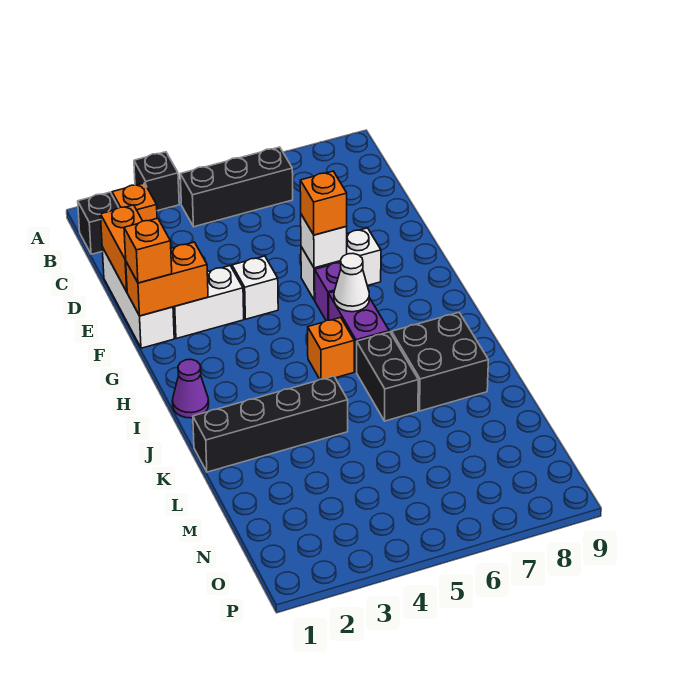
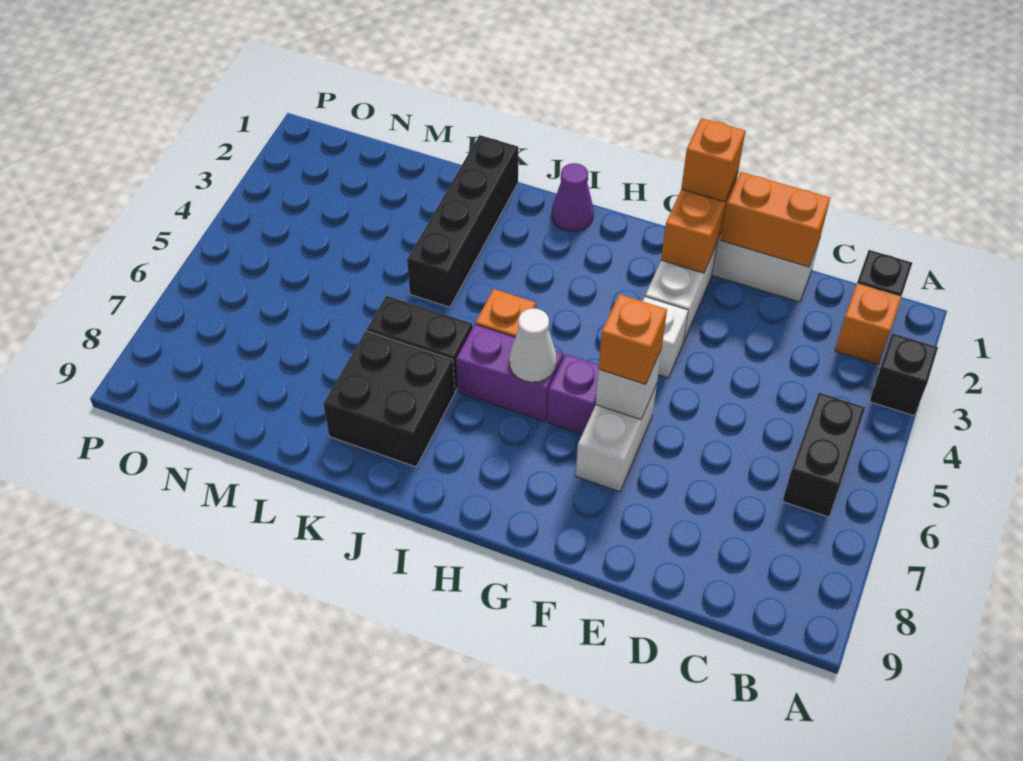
black 1x3 brick [180,147,293,227] -> black 1x2 brick [783,393,865,517]

